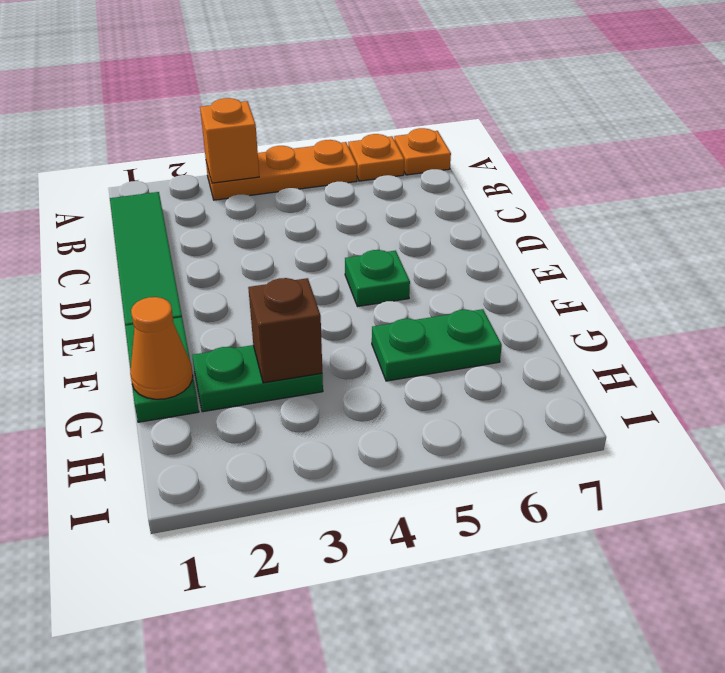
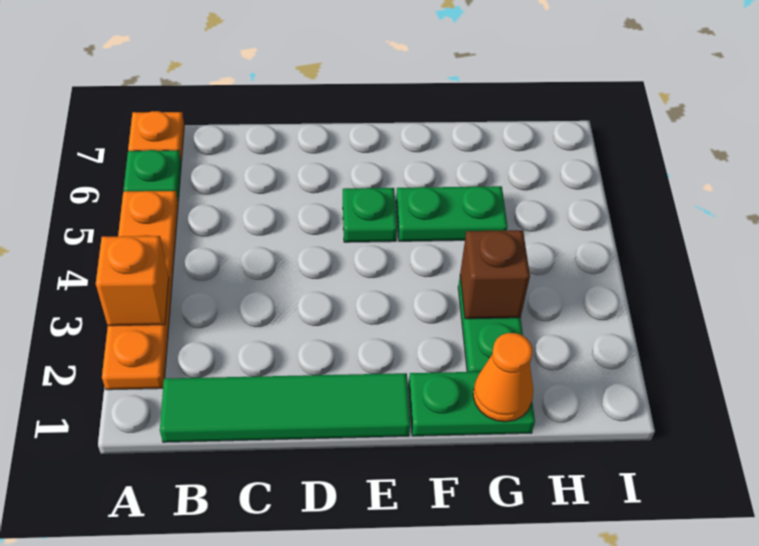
orange 1x3 plate [206,140,357,200] -> orange 1x4 plate [102,191,178,390]
orange 1x1 plate [348,134,404,181] -> green 1x1 plate [124,150,181,201]
green 1x2 plate [372,309,502,381] -> green 1x2 plate turned to [396,186,508,241]

